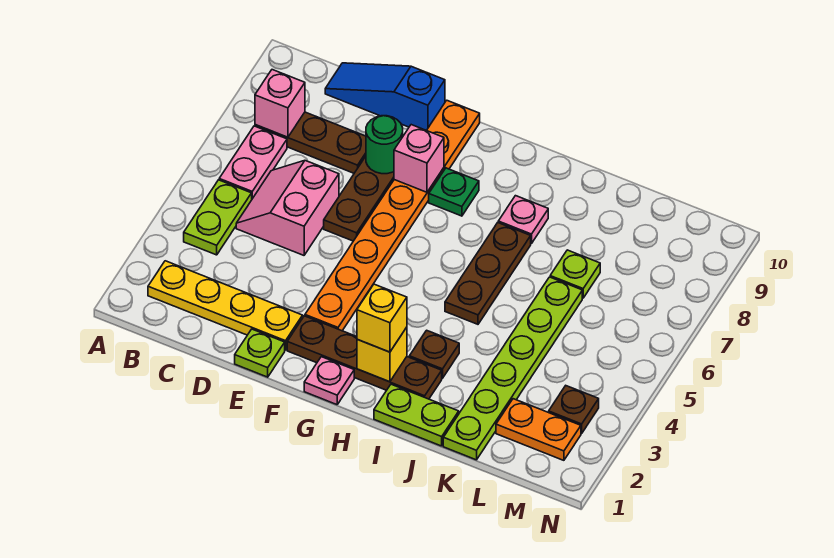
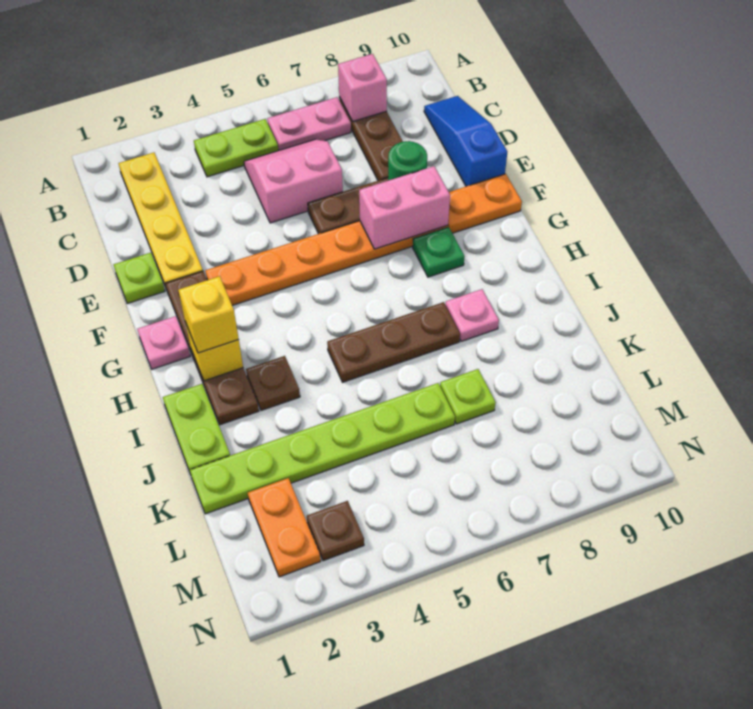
pink 1x1 brick [394,125,444,192] -> pink 1x2 brick [359,166,450,249]

